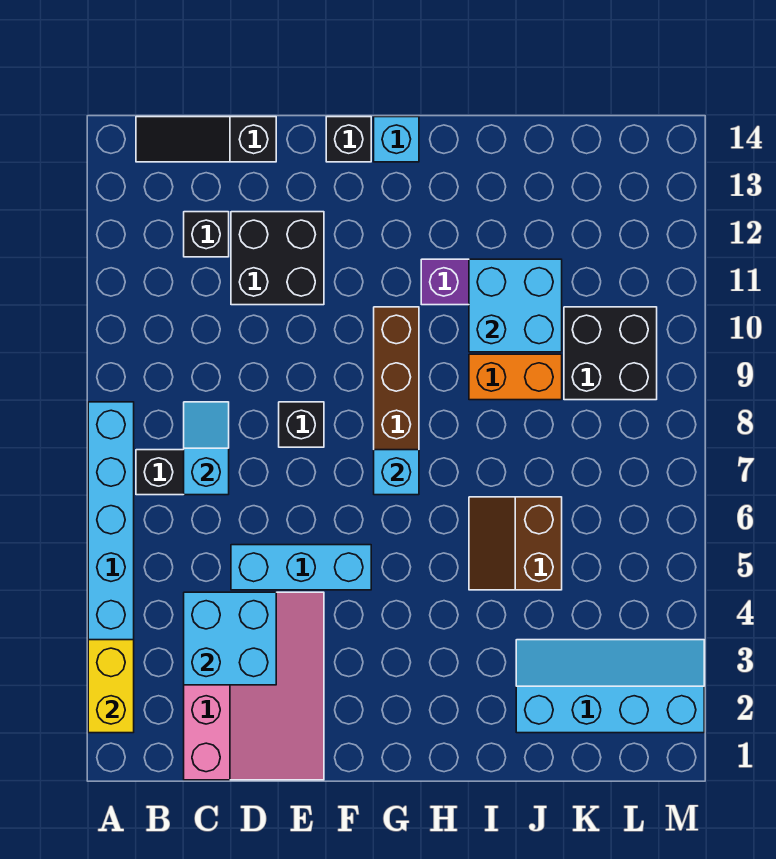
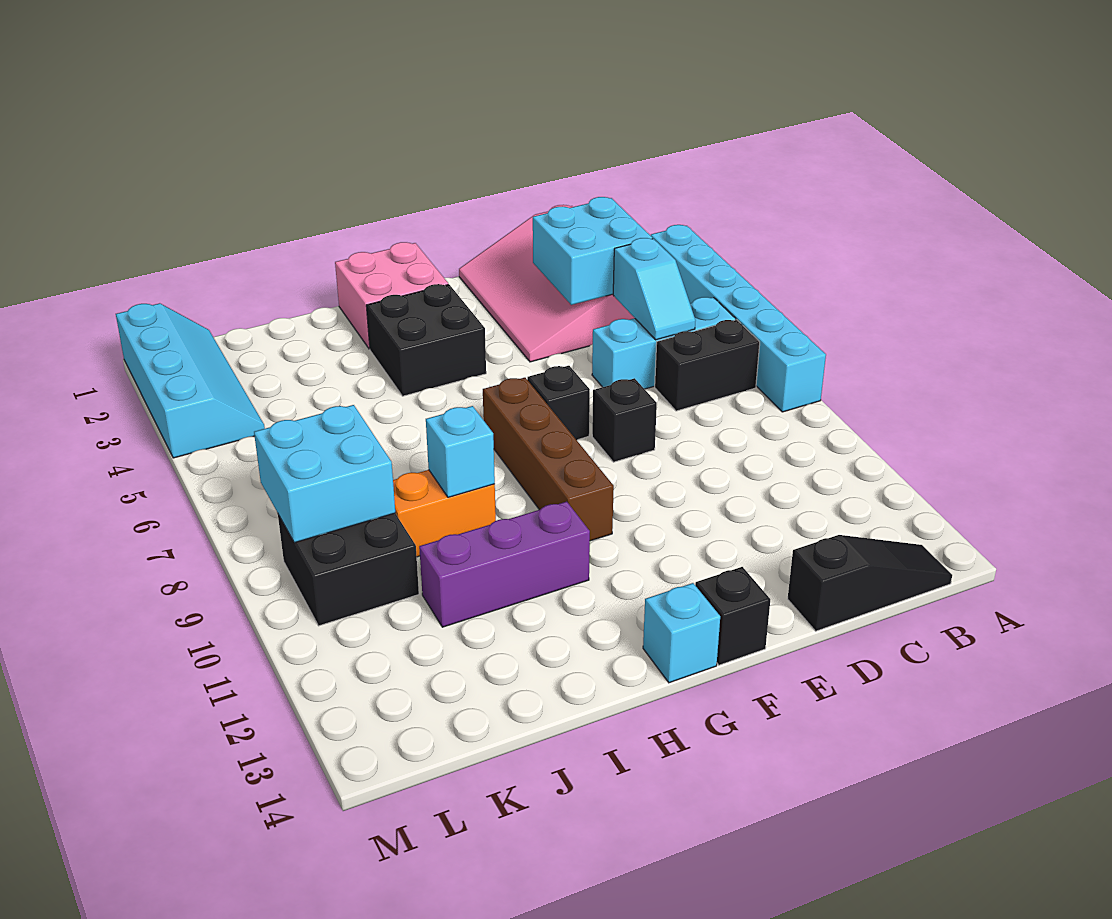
yellow 1x2 brick [88,640,134,733] -> none
cyan 1x2 slope [184,402,229,495] -> cyan 1x2 slope moved to [613,238,695,340]
black 1x1 brick [184,212,229,257] -> black 1x1 brick moved to [527,366,590,440]
cyan 1x3 brick [231,545,371,590] -> cyan 1x3 brick moved to [592,297,736,389]
black 2x2 brick [231,212,324,305] -> black 2x2 brick moved to [366,284,486,396]
none -> pink 2x2 brick [335,242,448,349]
cyan 1x1 brick [374,450,419,495] -> cyan 1x1 brick moved to [426,406,495,497]
brown 2x2 slope [469,497,562,590] -> none
cyan 2x2 brick [469,259,562,352] -> cyan 2x2 brick moved to [254,405,395,543]
cyan 2x4 slope [516,640,704,733] -> cyan 2x4 slope turned to [116,303,265,458]

